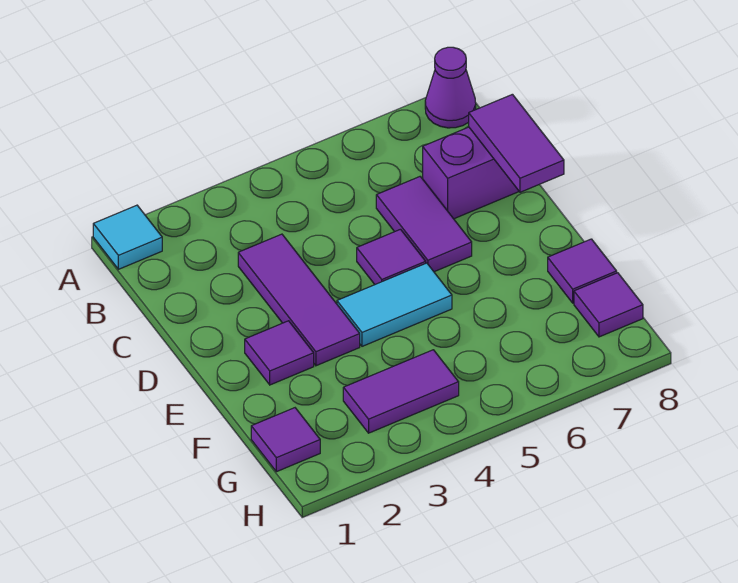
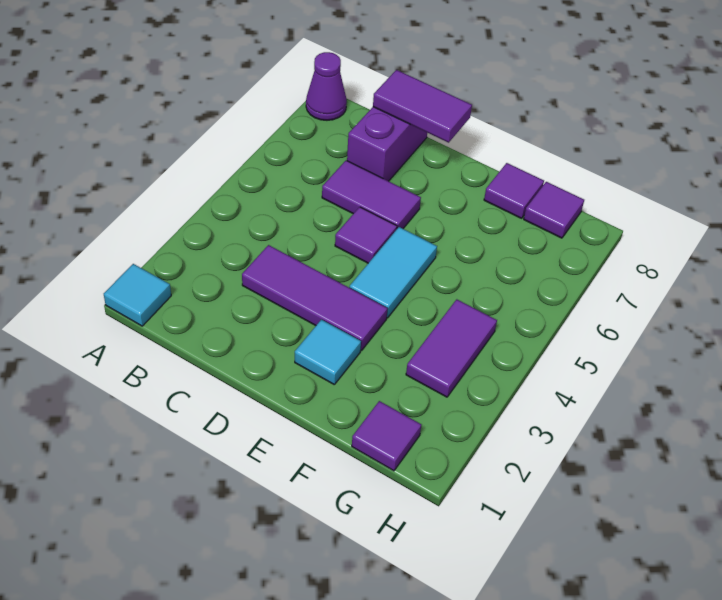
purple 1x1 tile [245,321,314,385] -> cyan 1x1 tile [295,320,361,384]

